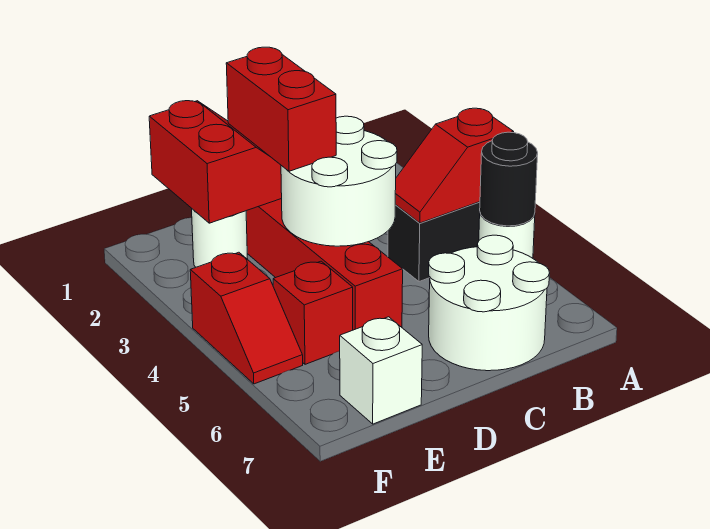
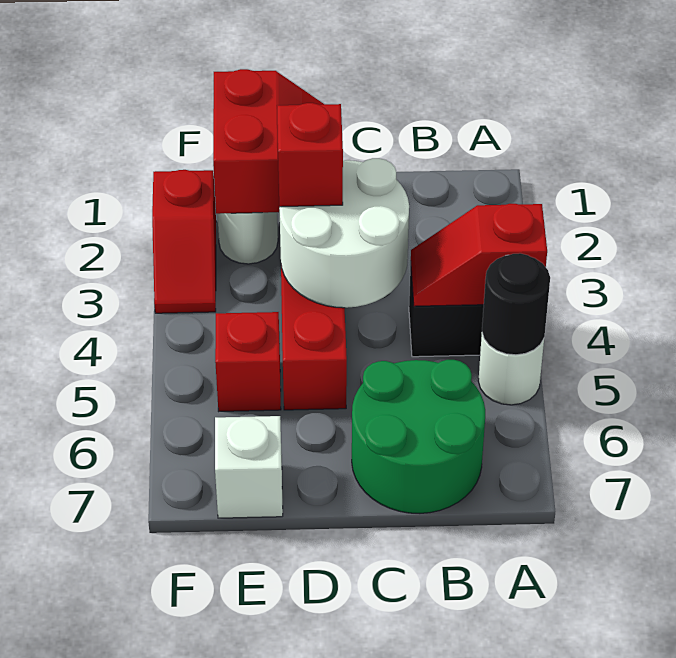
white 2x2 round brick [429,235,550,371] -> green 2x2 round brick [352,360,485,513]
red 1x2 brick [226,47,336,171] -> red 1x1 brick [277,103,343,207]
red 1x2 slope [190,252,303,384] -> red 1x2 slope moved to [152,170,216,313]

